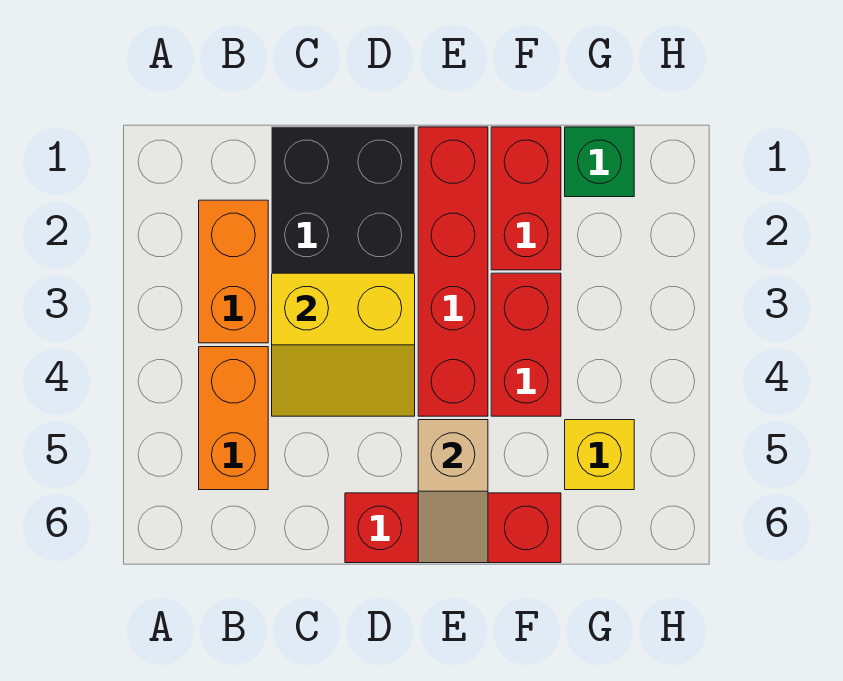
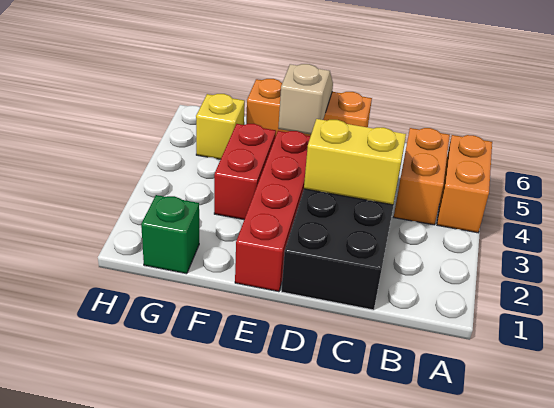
orange 1x2 brick [199,200,268,343] -> orange 1x2 brick moved to [437,135,492,233]
red 1x3 brick [345,493,561,563] -> orange 1x3 brick [246,79,372,136]
red 1x2 brick [491,127,561,270] -> none

